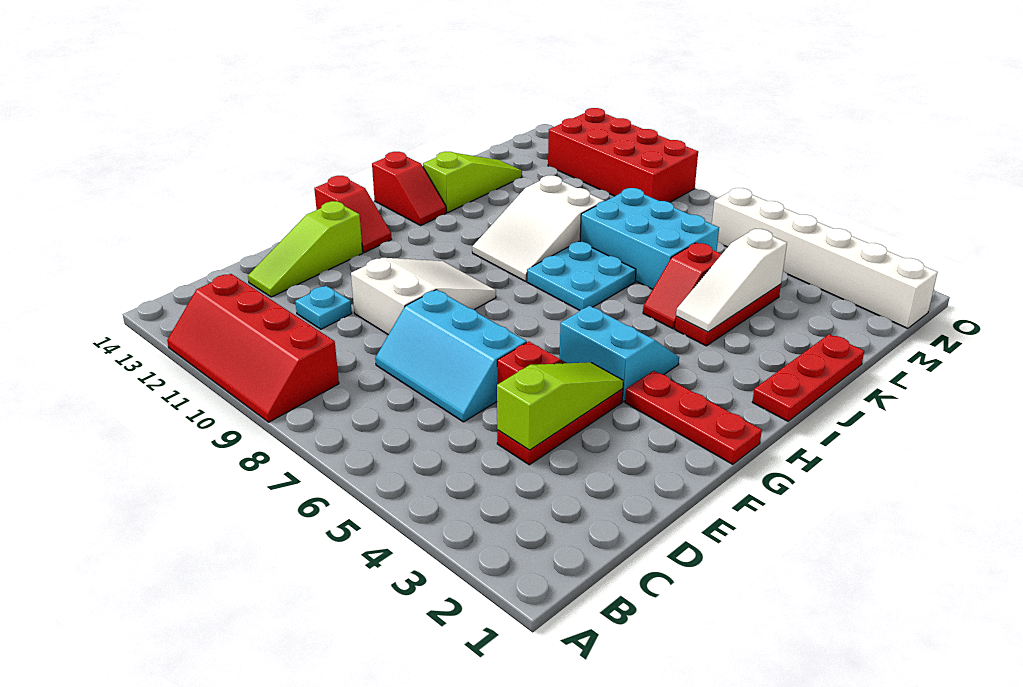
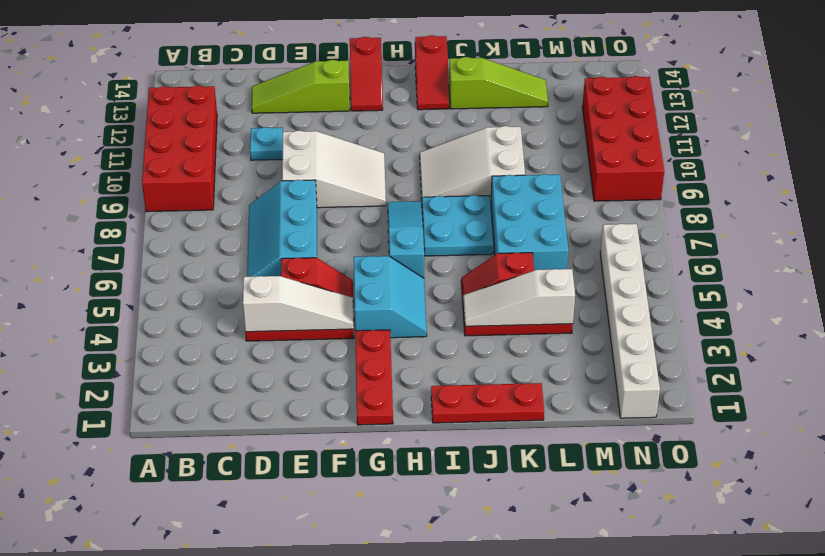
red 2x4 slope [167,274,339,422] -> red 2x4 brick [142,86,217,212]
lime 1x3 slope [497,362,623,450] -> white 1x3 slope [243,276,354,332]
none -> cyan 1x3 slope [388,201,424,278]

